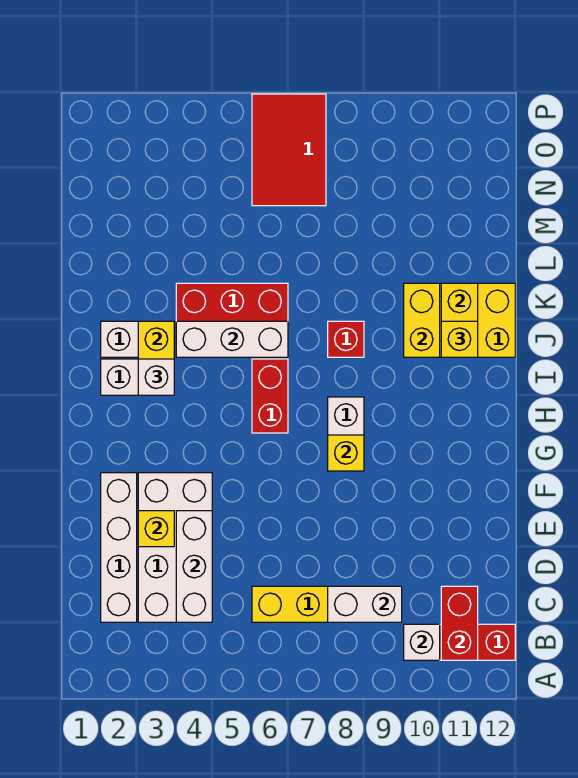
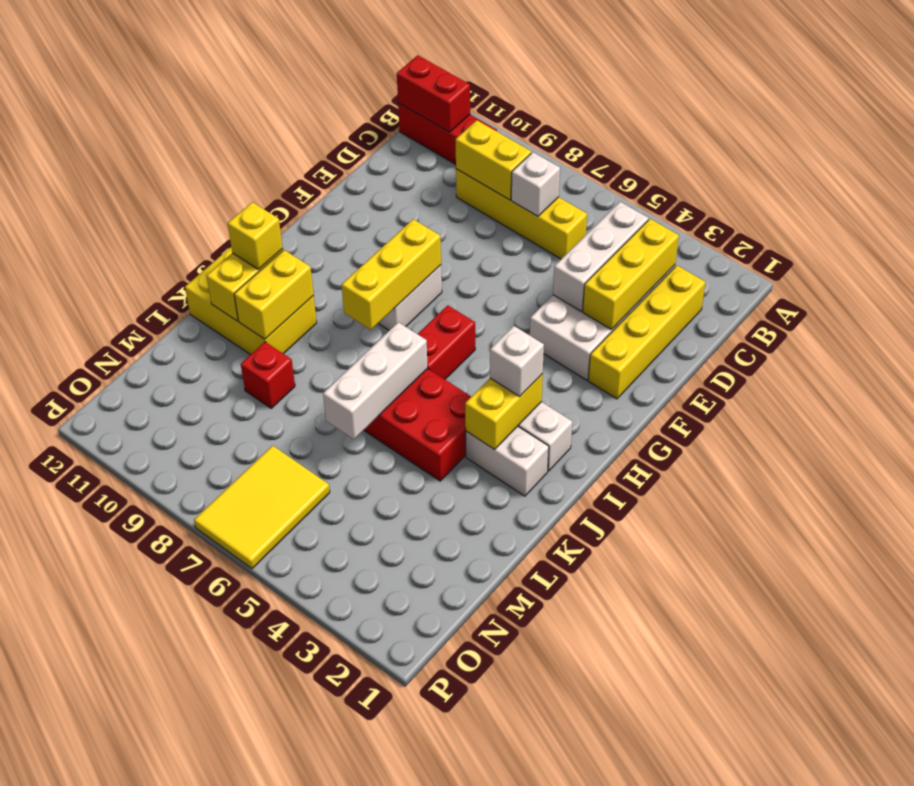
white 1x1 brick [404,624,440,660] -> white 1x1 brick moved to [511,152,560,216]
red 1x2 brick [441,586,478,660] -> red 1x2 brick turned to [397,55,470,132]
white 1x4 brick [101,473,137,622] -> yellow 1x4 brick [588,265,705,399]
white 1x2 brick [328,586,402,622] -> yellow 1x2 brick [456,120,531,200]
yellow 1x1 brick [138,511,174,547] -> yellow 1x3 brick [583,219,679,330]
yellow 1x1 brick [328,435,364,471] -> yellow 1x3 brick [342,219,441,330]
white 1x3 brick [176,321,288,357] -> white 1x3 brick turned to [323,322,428,439]
red 1x1 brick [328,321,364,357] -> red 1x1 brick moved to [241,342,295,408]
red 2x3 tile [252,94,326,206] -> yellow 2x3 tile [194,446,330,569]

